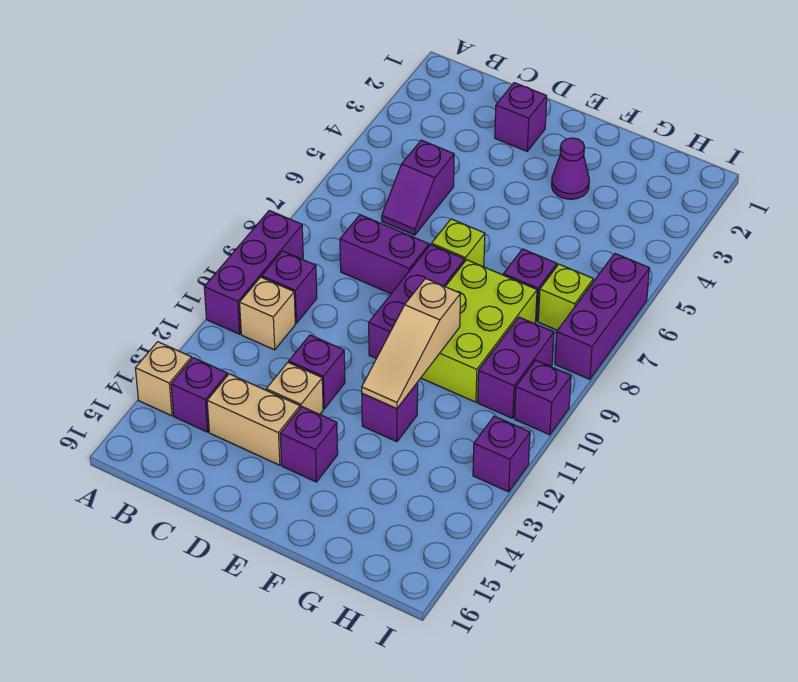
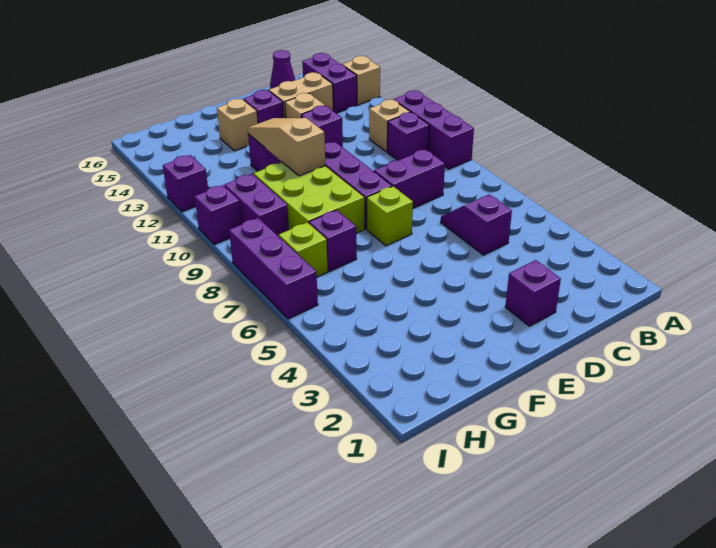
purple 1x1 brick [171,358,227,432] -> purple 1x2 brick [302,53,357,113]
purple 1x1 cone [552,138,589,199] -> purple 1x1 cone moved to [270,50,295,89]
none -> tan 1x1 brick [217,99,258,151]

